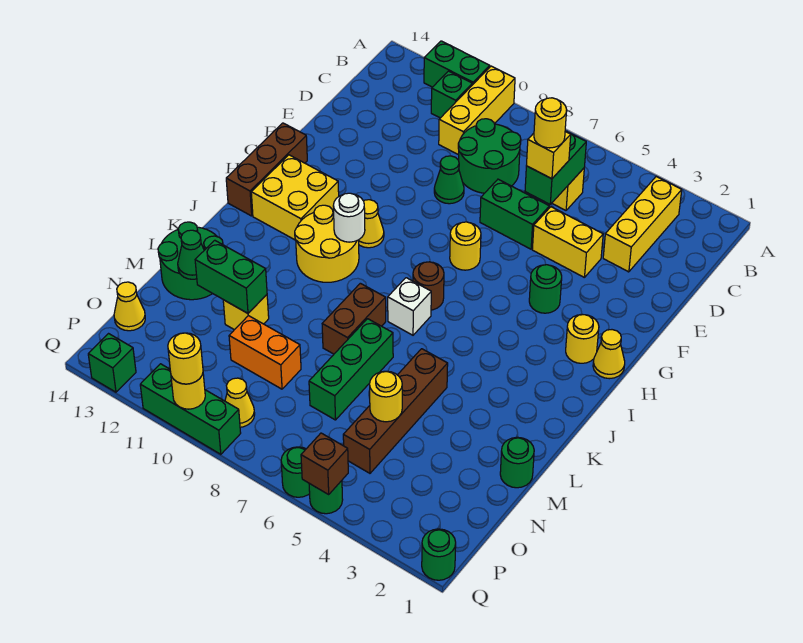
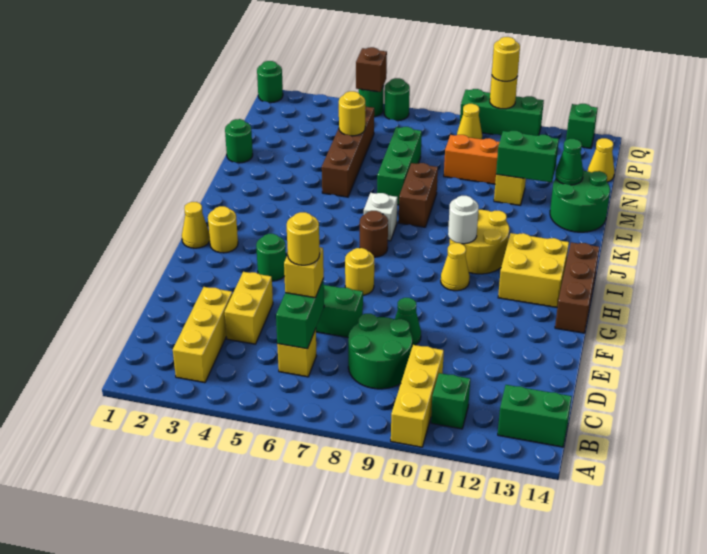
green 1x2 brick [424,41,490,87] -> green 1x2 brick moved to [498,385,572,447]
yellow 1x2 brick [532,207,603,278] -> yellow 1x2 brick turned to [225,272,273,344]

